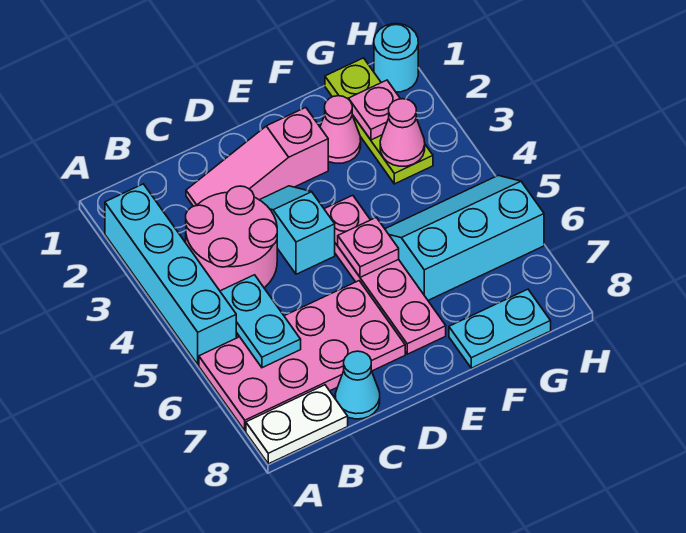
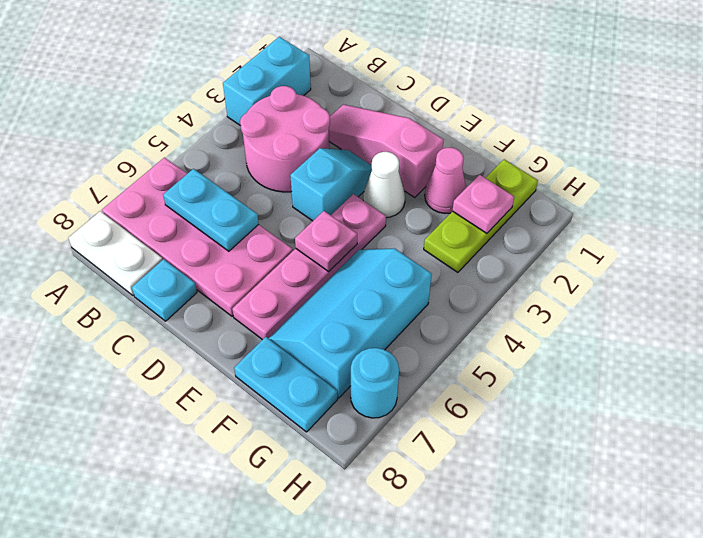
cyan 1x4 brick [105,184,236,365] -> cyan 1x2 brick [223,37,311,126]
cyan 1x2 plate [220,275,301,368] -> cyan 1x2 plate turned to [163,169,259,251]
cyan 1x1 cone [335,351,380,419] -> cyan 1x1 plate [132,259,197,321]
none -> white 1x1 cone [363,152,405,218]
cyan 2x3 slope [385,175,544,300] -> cyan 2x3 slope turned to [268,248,432,398]
pink 1x1 cone [380,99,425,166] -> none
cyan 1x1 round brick [374,24,418,92] -> cyan 1x1 round brick moved to [351,348,399,418]

